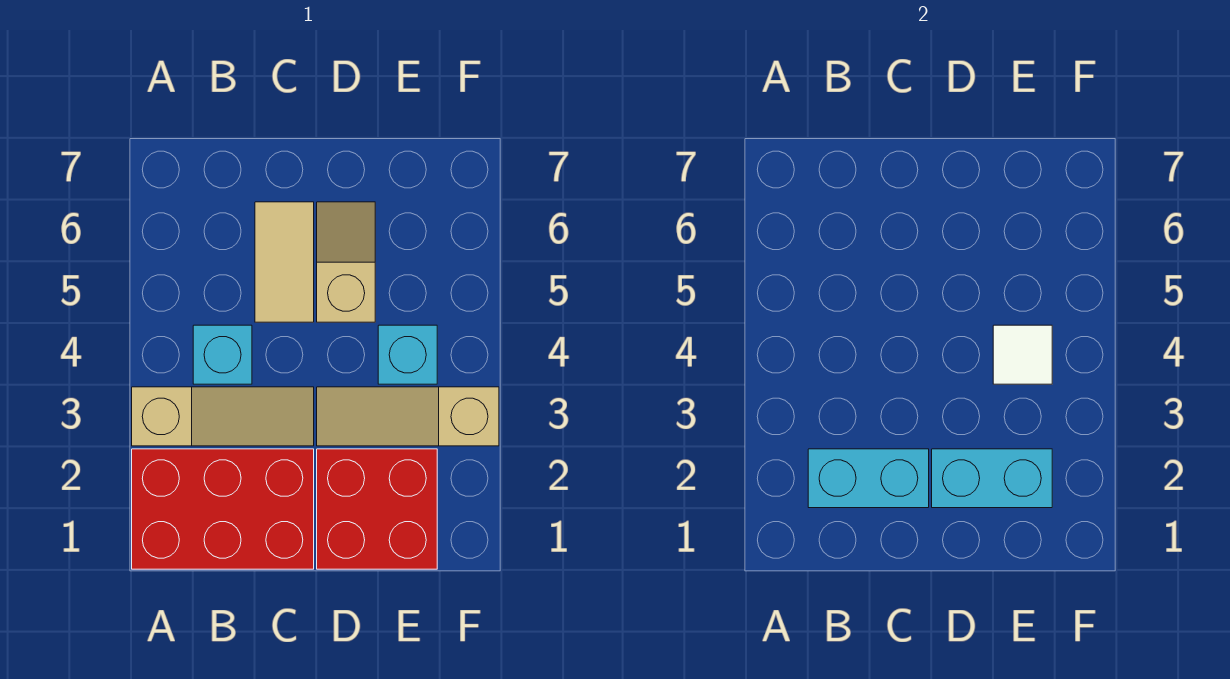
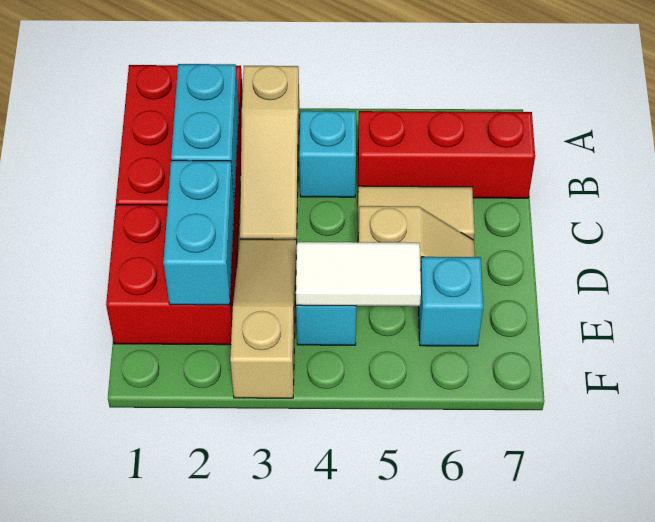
none -> red 1x3 brick [358,111,535,198]
white 1x1 tile [993,325,1052,384] -> white 1x2 tile [296,242,421,306]
none -> cyan 1x1 brick [419,257,483,346]

